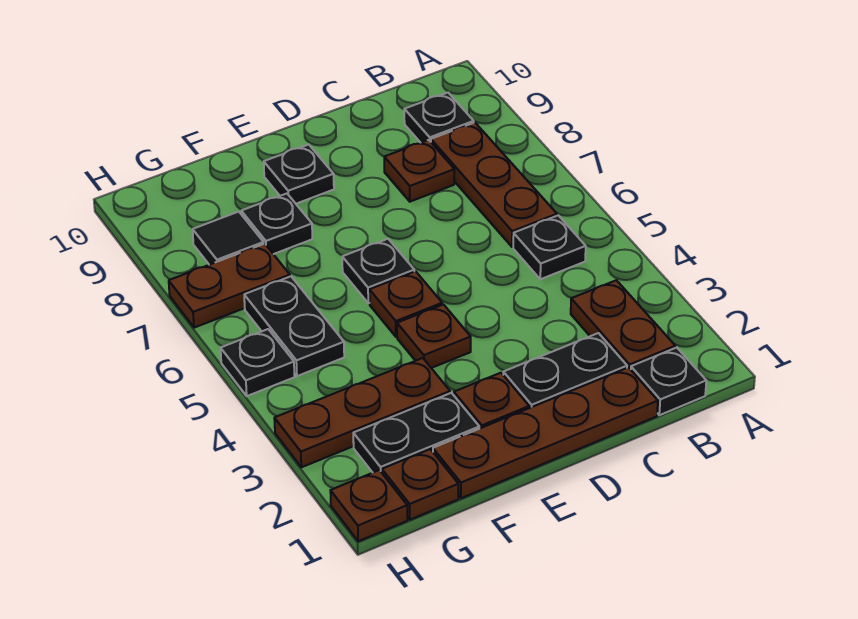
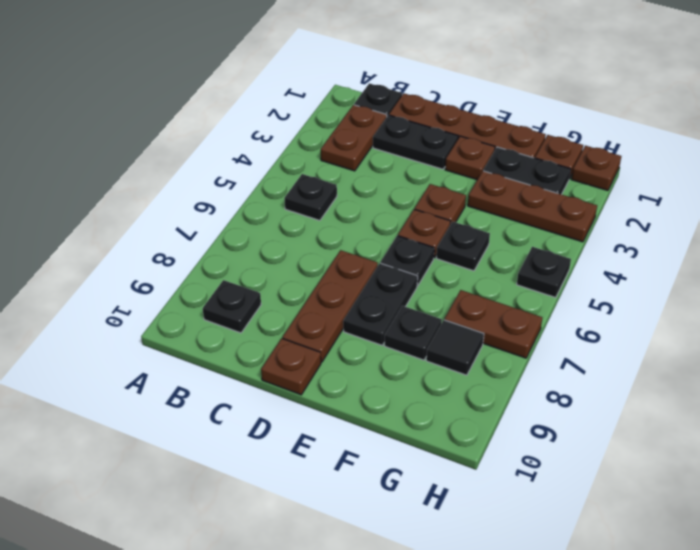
brown 1x3 plate [431,123,557,247] -> brown 1x3 plate moved to [282,250,378,362]
brown 1x1 plate [384,140,454,202] -> brown 1x1 plate moved to [261,338,321,395]
black 1x1 plate [264,145,334,204] -> black 1x1 plate moved to [436,222,490,271]
black 1x2 plate [244,276,344,376] -> black 1x2 plate moved to [343,263,418,345]

